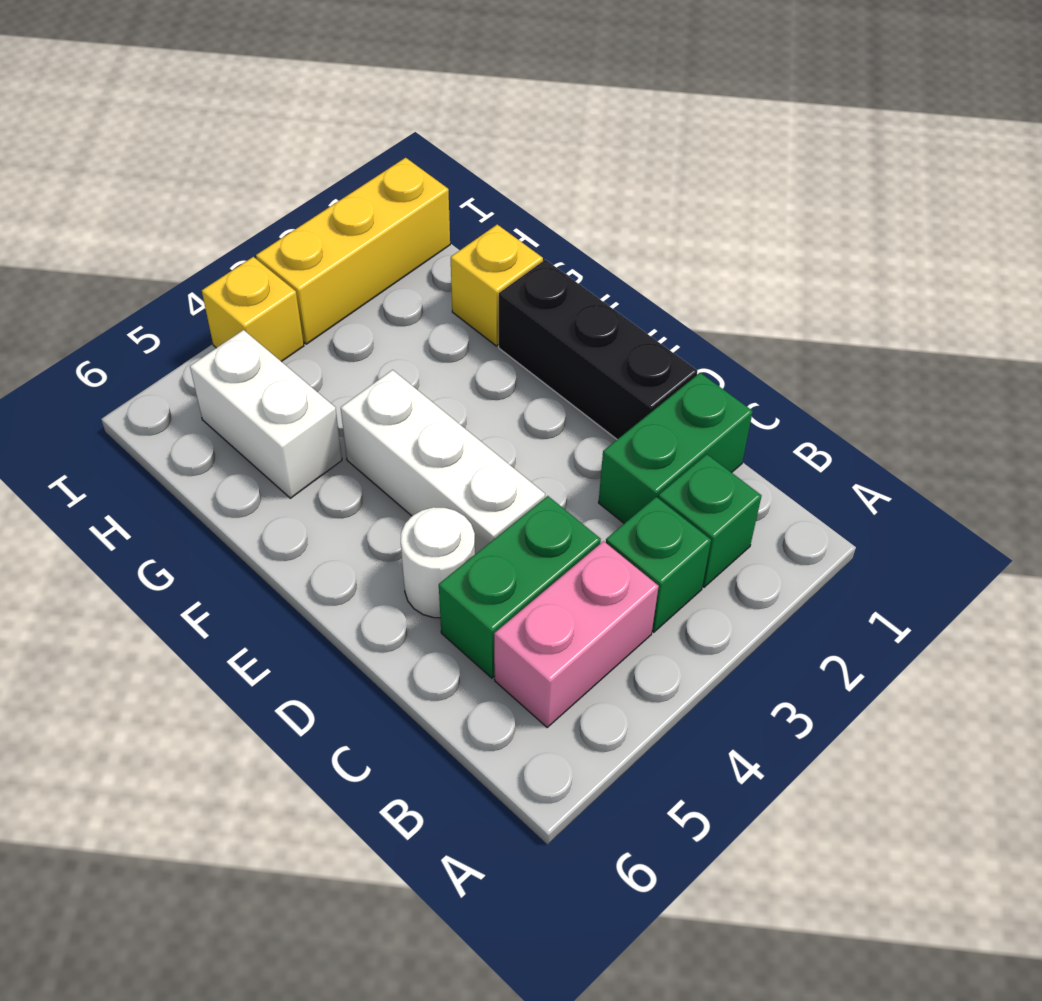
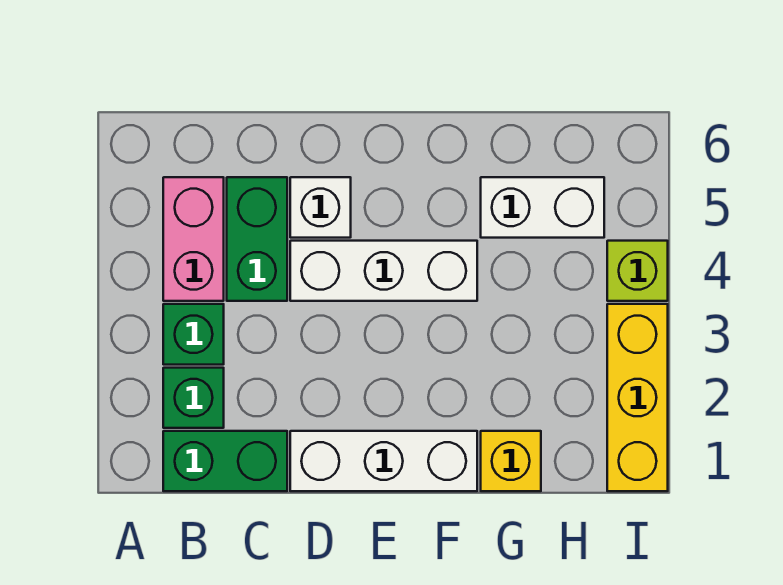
green 1x2 brick [599,373,753,523] -> green 1x2 brick turned to [163,431,287,491]
black 1x3 brick [499,260,697,439] -> white 1x3 brick [290,431,477,491]
white 1x1 round brick [401,507,475,618] -> white 1x1 brick [290,177,351,238]
yellow 1x1 brick [202,257,304,362] -> lime 1x1 brick [607,241,668,301]

